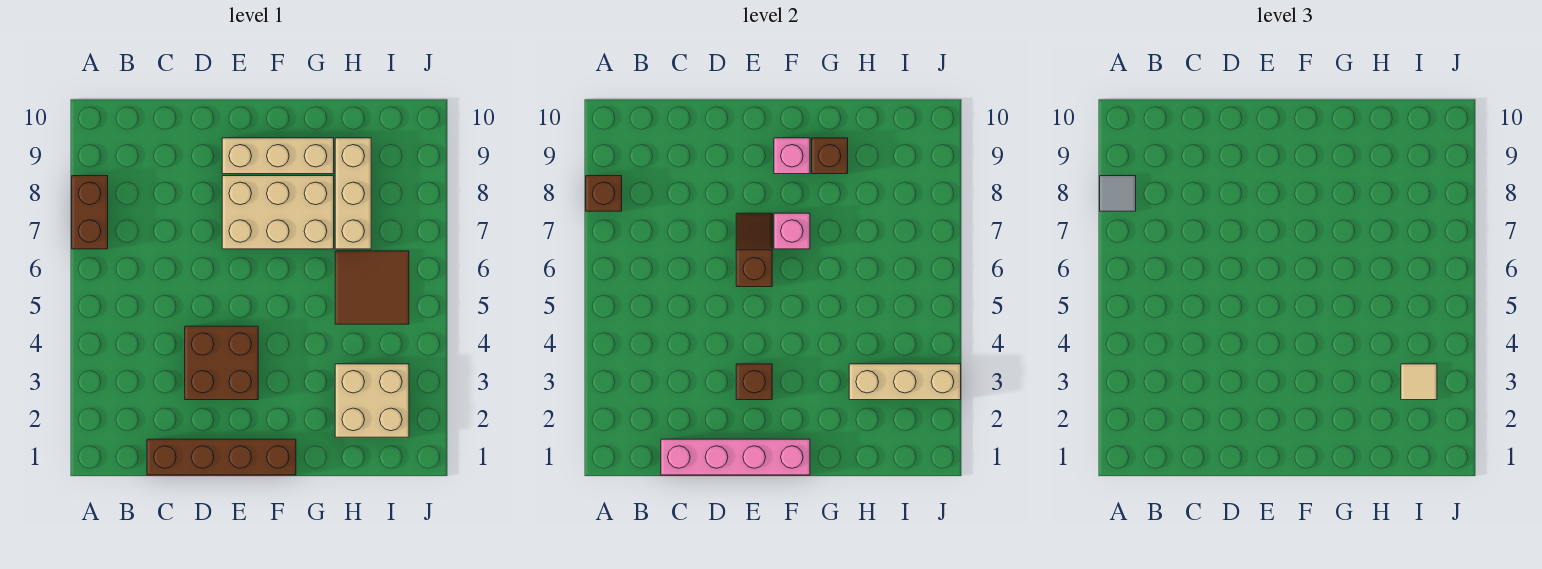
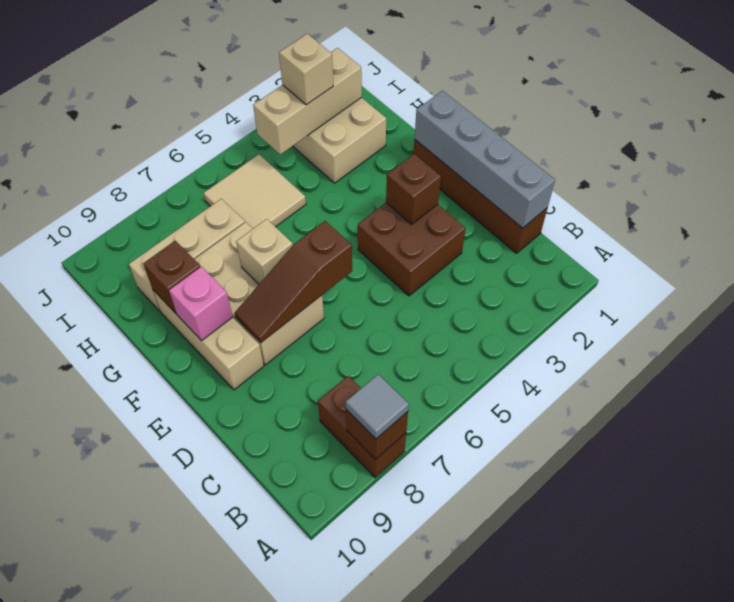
brown 1x2 brick [72,176,108,249] -> brown 1x2 brick turned to [318,376,406,478]
pink 1x4 brick [661,439,810,475] -> grey 1x4 brick [415,91,555,228]
brown 1x2 slope [736,213,772,287] -> brown 1x3 slope [235,221,352,342]
pink 1x1 brick [774,213,810,249] -> tan 1x1 brick [236,219,293,284]
tan 1x3 brick [849,364,961,400] -> tan 1x3 brick turned to [253,48,362,154]
brown 2x2 tile [335,251,409,324] -> tan 2x2 tile [203,154,306,228]
tan 1x1 tile [1401,364,1437,400] -> tan 1x1 brick [279,34,333,105]

